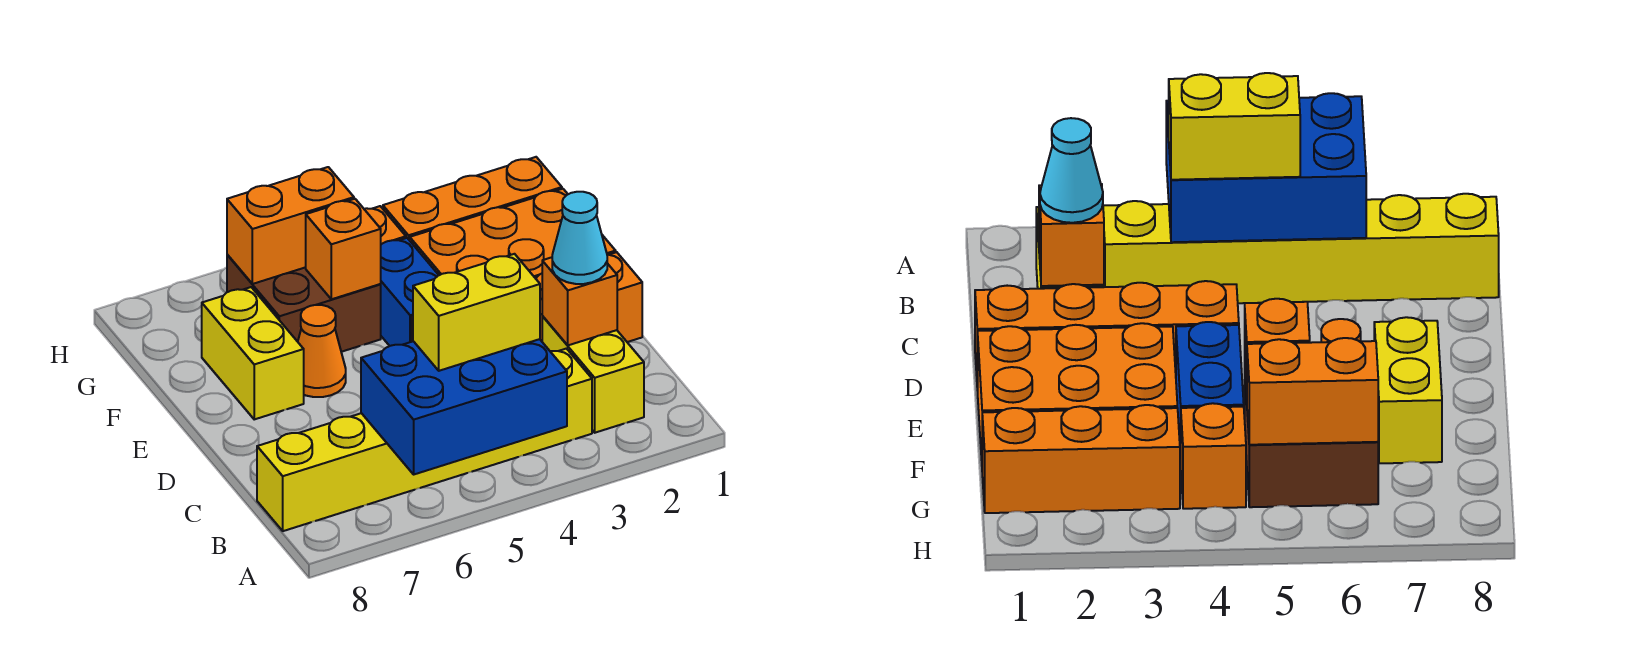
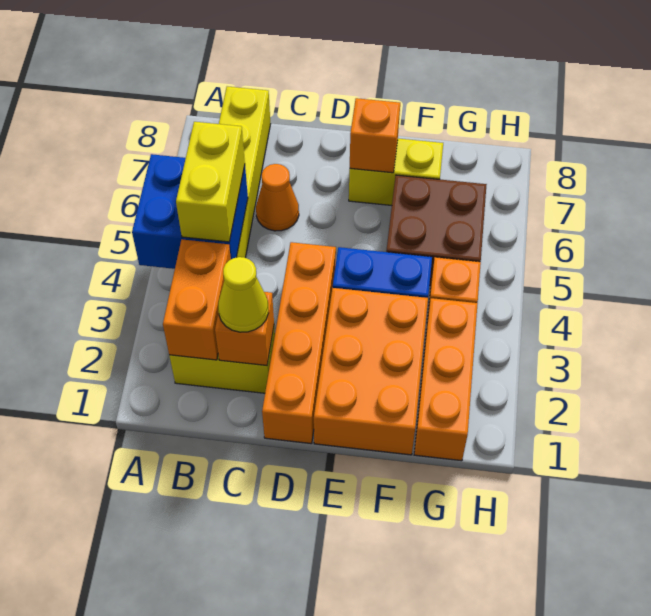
blue 2x3 brick [361,339,567,474] -> blue 2x2 brick [132,154,248,269]
cyan 1x1 cone [552,192,607,284] -> yellow 1x1 cone [218,257,269,332]
orange 1x1 cone [298,305,346,397] -> orange 1x1 cone moved to [256,164,299,231]
orange 1x1 brick [306,199,381,299] -> orange 1x1 brick moved to [350,98,400,173]
orange 1x2 brick [227,167,354,284] -> orange 1x2 brick moved to [163,239,231,360]

